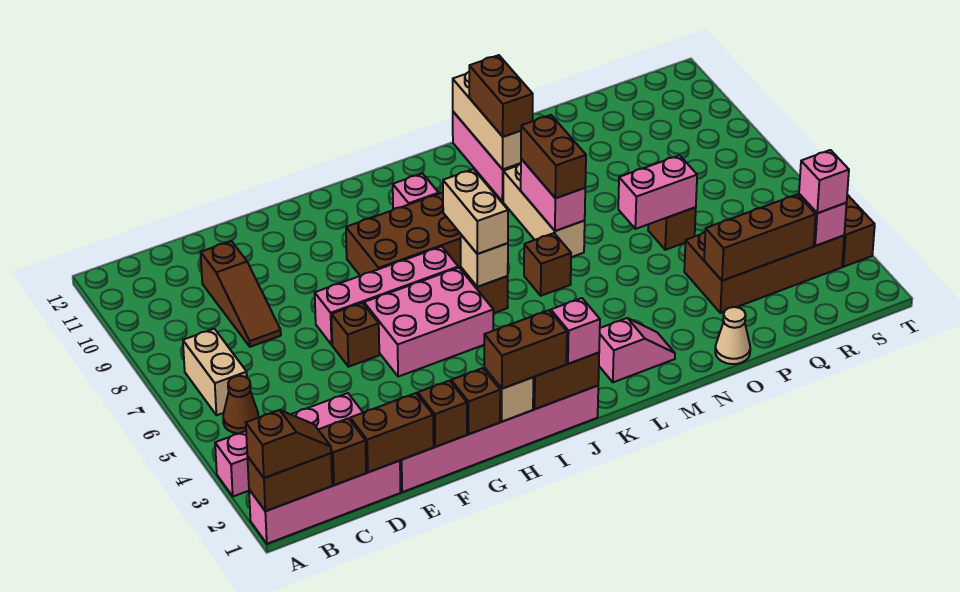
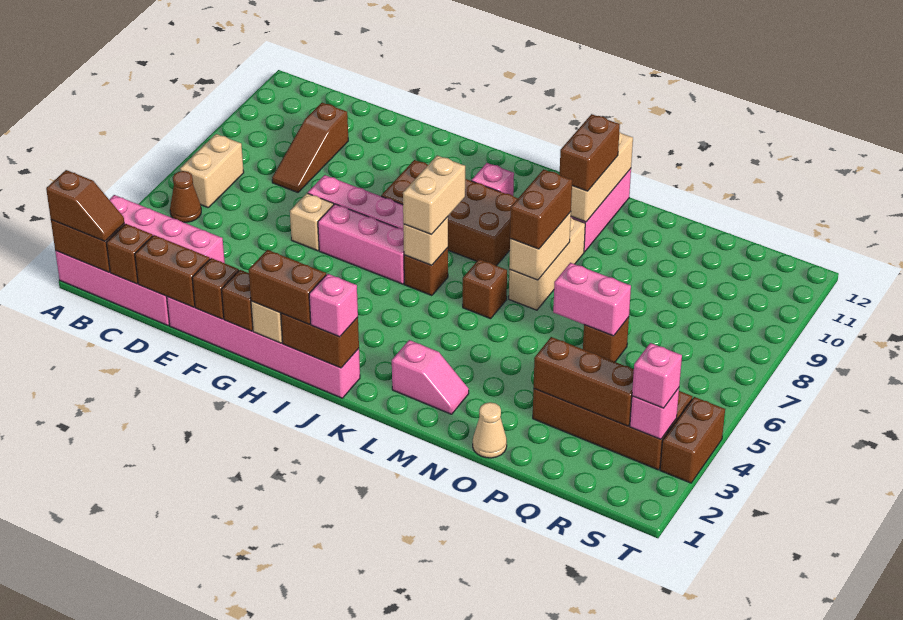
brown 1x1 brick [331,303,379,367] -> tan 1x1 brick [290,193,334,251]
pink 2x3 brick [364,268,493,377] -> pink 1x3 brick [318,204,404,284]
pink 1x2 brick [521,159,585,231] -> tan 1x2 brick [509,212,571,280]

